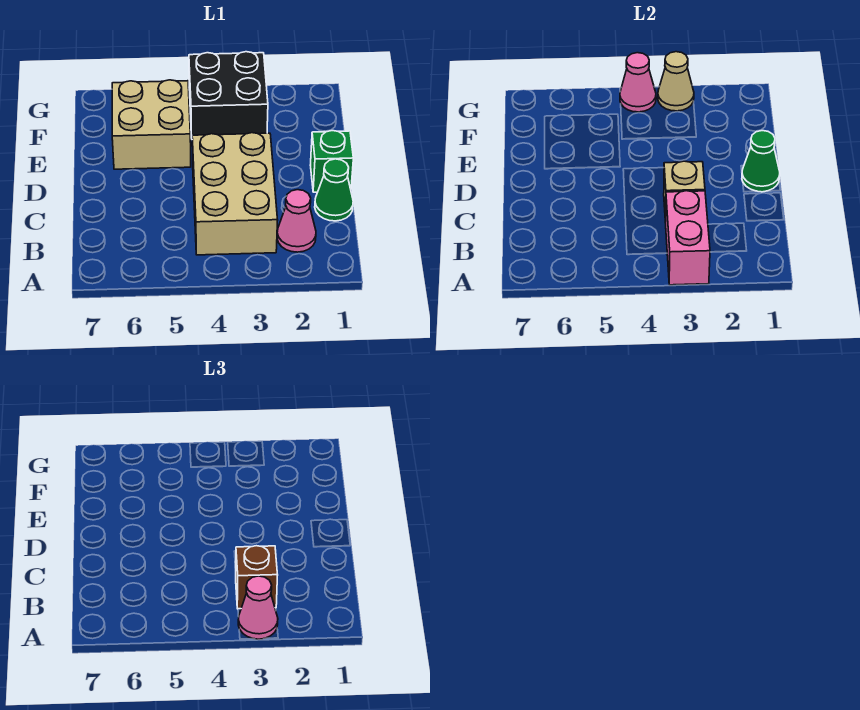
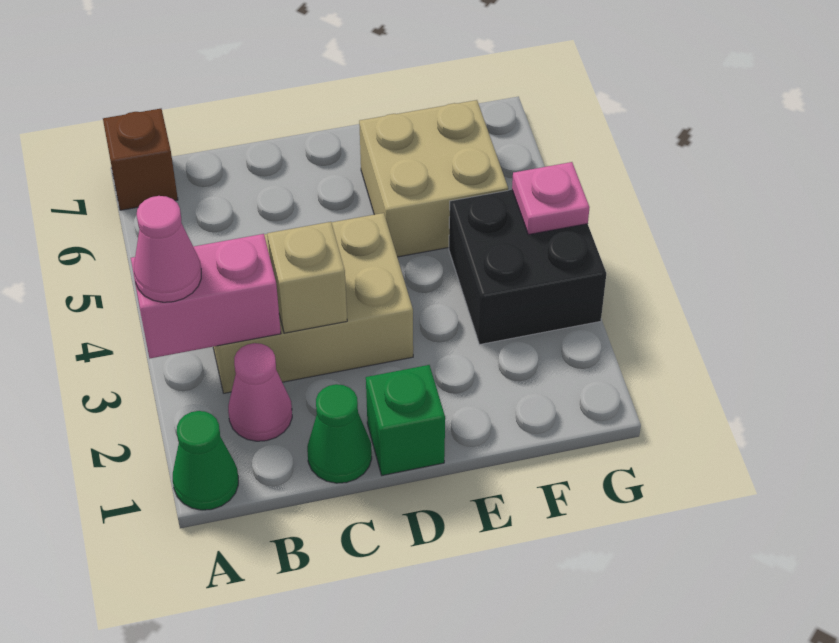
brown 1x1 brick [235,546,278,609] -> brown 1x1 brick moved to [103,109,178,210]
green 1x1 cone [742,131,780,192] -> green 1x1 cone moved to [173,411,238,510]
tan 1x1 cone [658,52,694,111] -> none
pink 1x1 cone [620,53,656,112] -> pink 1x1 plate [512,162,590,235]

